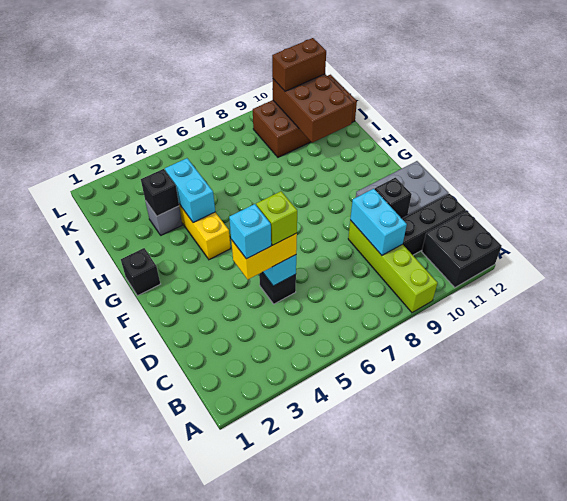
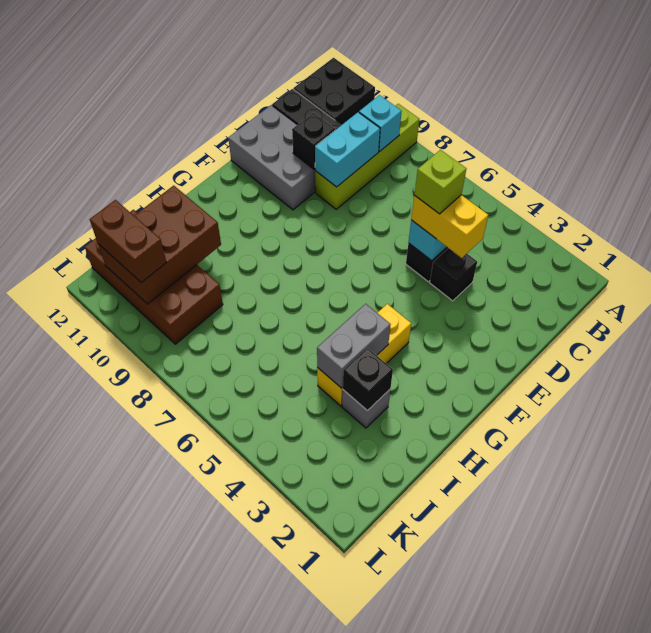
cyan 1x1 brick [229,204,271,259] -> cyan 1x1 brick moved to [359,95,402,151]
black 1x1 brick [121,248,160,296] -> black 1x1 brick moved to [430,248,477,301]
cyan 1x2 brick [165,158,215,223] -> grey 1x2 brick [317,304,391,388]

